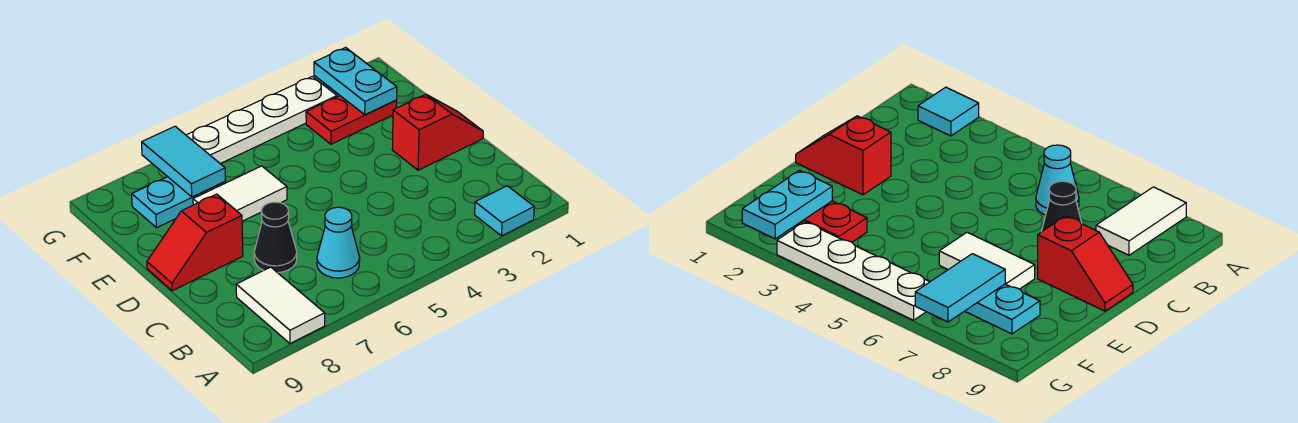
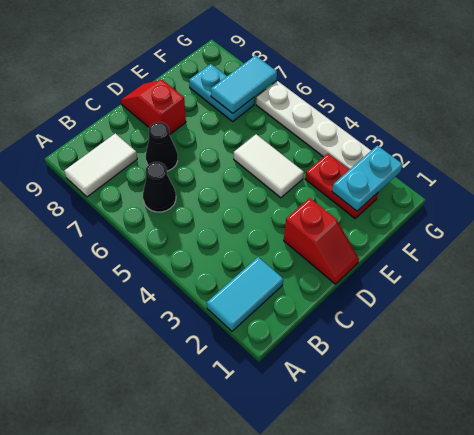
cyan 1x1 tile [475,186,534,236] -> cyan 1x2 tile [207,257,283,331]
cyan 1x1 cone [317,207,360,278] -> black 1x1 cone [143,162,176,212]
white 1x2 tile [193,166,287,221] -> white 1x2 tile moved to [234,134,304,198]

